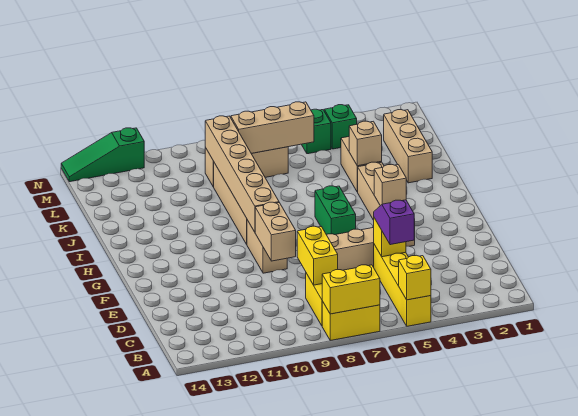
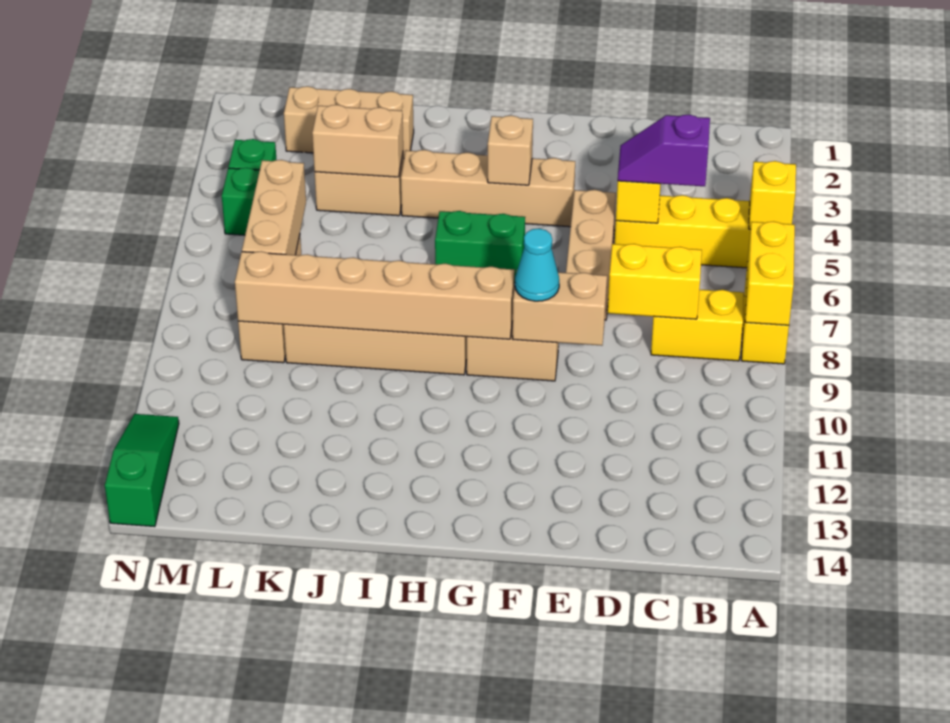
none -> cyan 1x1 cone [515,229,559,301]
tan 1x1 brick [349,121,382,166] -> tan 1x2 brick [312,105,403,177]
green 1x3 slope [61,128,144,182] -> green 1x3 slope turned to [105,414,179,527]

